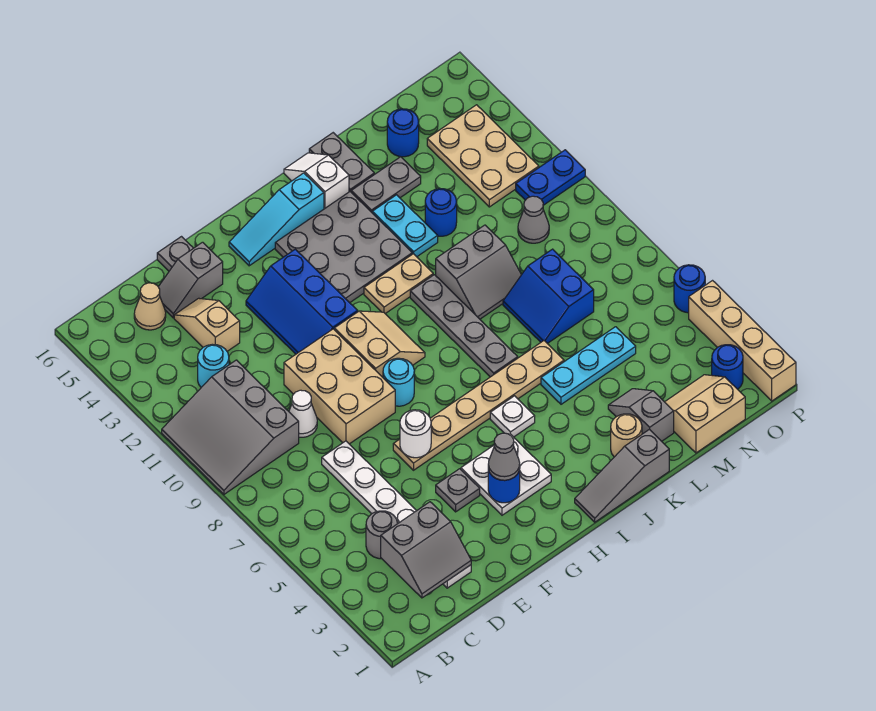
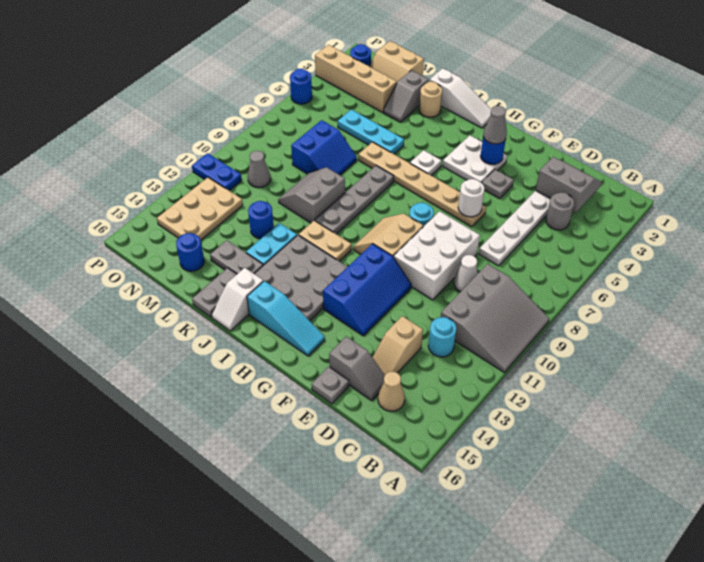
tan 2x3 brick [284,329,395,444] -> white 2x3 brick [394,211,480,300]
grey 1x3 slope [575,429,669,522] -> white 1x3 slope [430,68,491,128]
grey 2x2 slope [436,225,521,319] -> grey 2x2 slope turned to [278,167,345,223]
tan 1x4 brick [689,281,796,401] -> tan 1x4 brick turned to [315,45,397,112]

